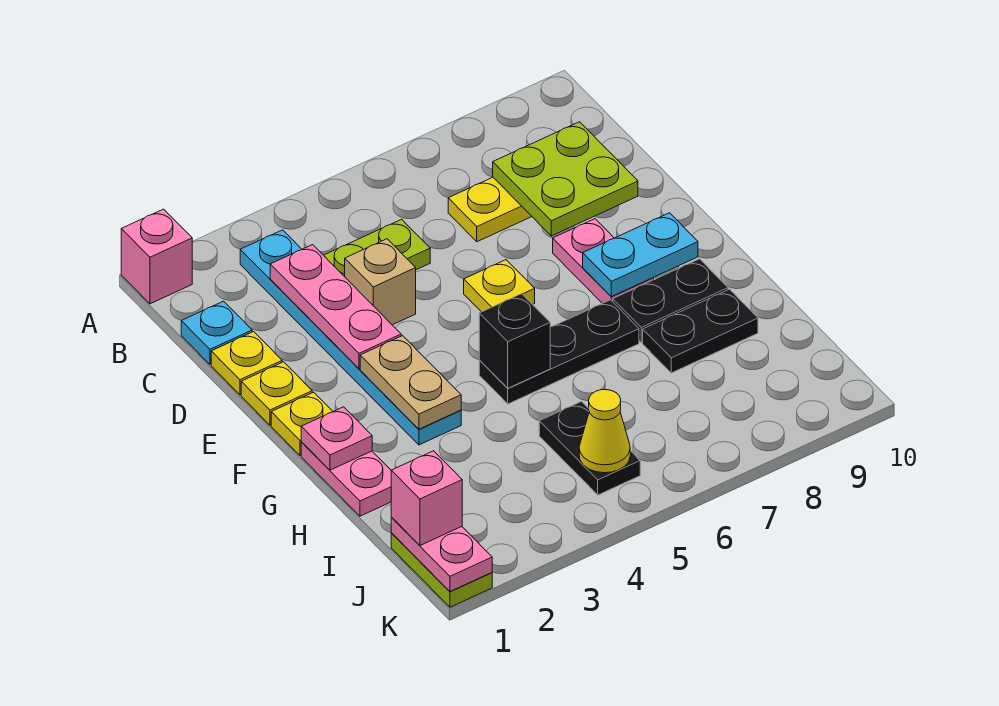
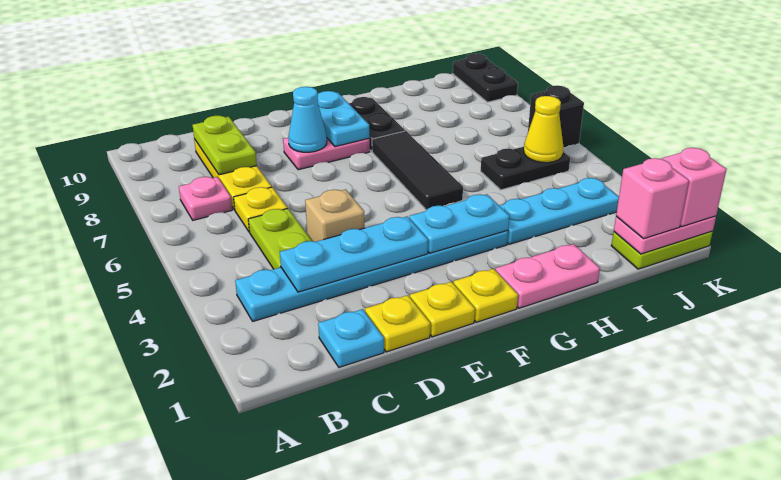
pink 1x1 brick [121,209,192,304] -> pink 1x1 brick moved to [661,148,727,227]
pink 1x3 plate [270,245,401,368] -> cyan 1x3 plate [280,217,428,292]
lime 2x2 plate [493,122,638,236] -> lime 1x2 plate [193,115,257,175]
yellow 1x1 plate [464,260,535,312] -> yellow 1x1 plate moved to [234,187,287,232]
none -> cyan 1x1 cone [288,87,327,152]
tan 1x2 plate [360,336,461,429] -> cyan 1x2 plate [409,194,509,253]
pink 1x1 plate [301,407,372,470] -> pink 1x1 plate moved to [179,177,232,220]
black 1x3 plate [479,300,639,404] -> black 1x3 tile [372,131,463,210]
black 1x1 brick [479,294,550,388] -> black 1x1 brick moved to [528,85,584,148]
none -> cyan 1x3 plate [499,178,619,244]
black 1x2 plate [643,289,758,373] -> black 1x2 plate moved to [453,54,518,102]

